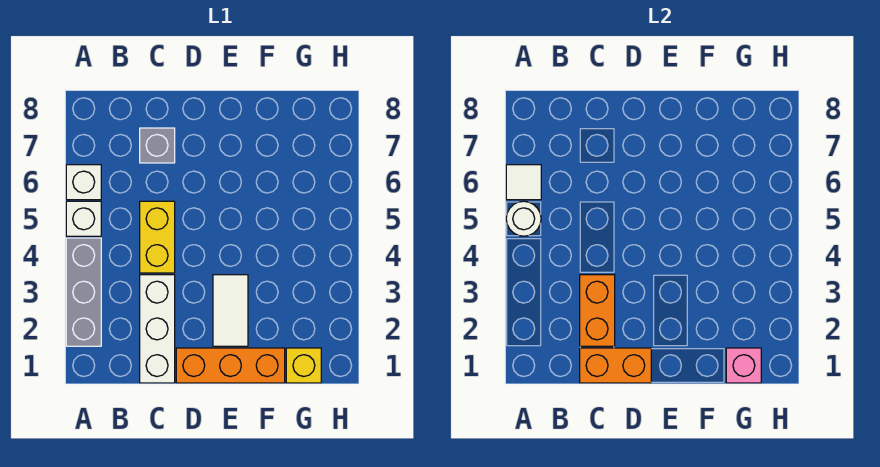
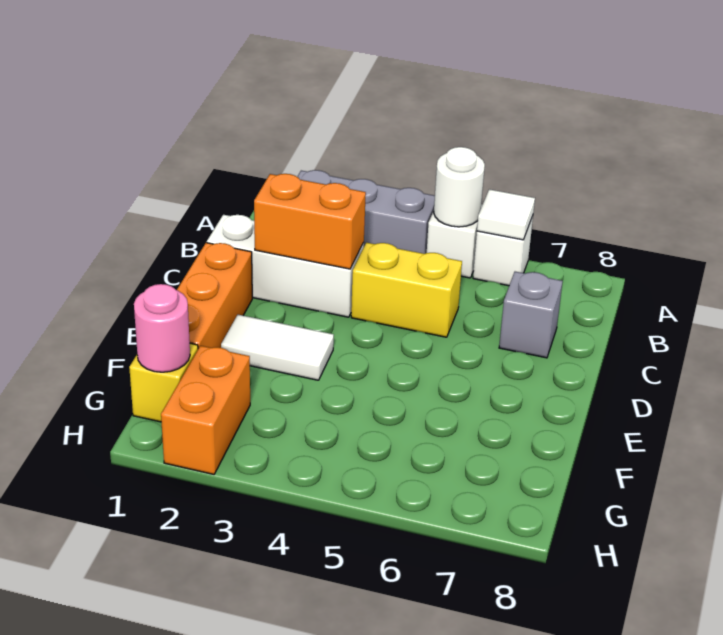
orange 1x2 brick [580,348,651,383] -> orange 1x2 brick moved to [161,346,250,474]
pink 1x1 brick [726,348,761,383] -> pink 1x1 round brick [134,284,190,372]

